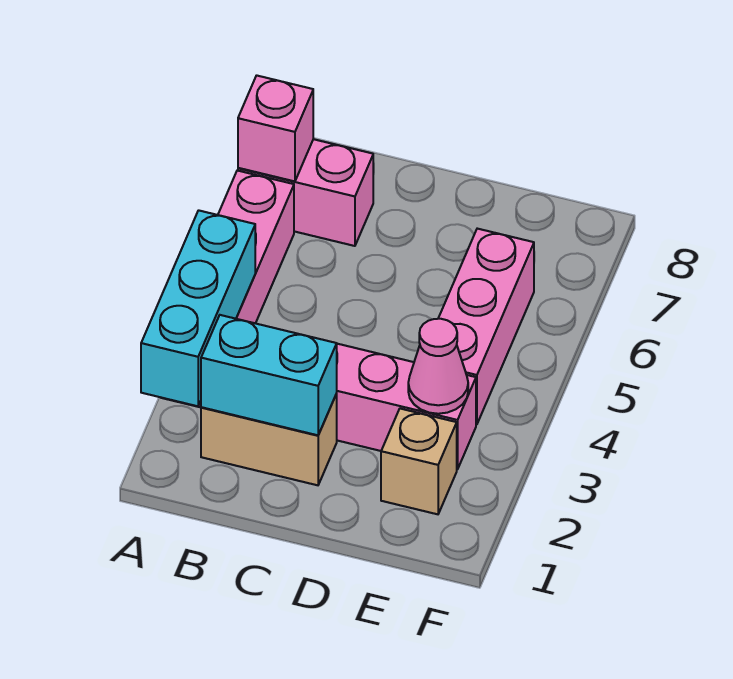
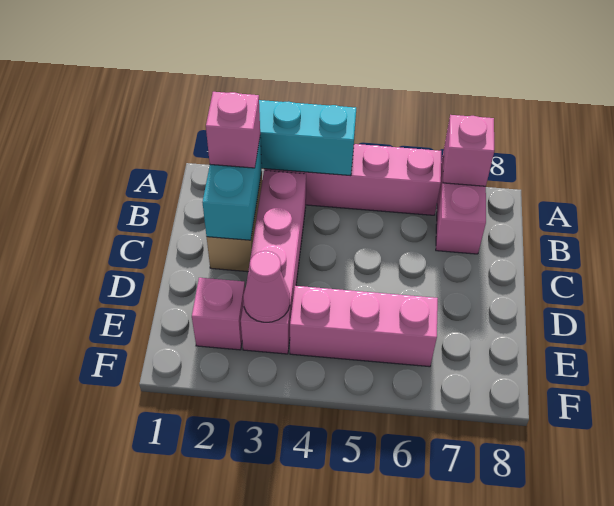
none -> pink 1x1 brick [206,92,260,168]
tan 1x1 brick [381,409,457,514] -> pink 1x1 brick [192,278,245,350]

